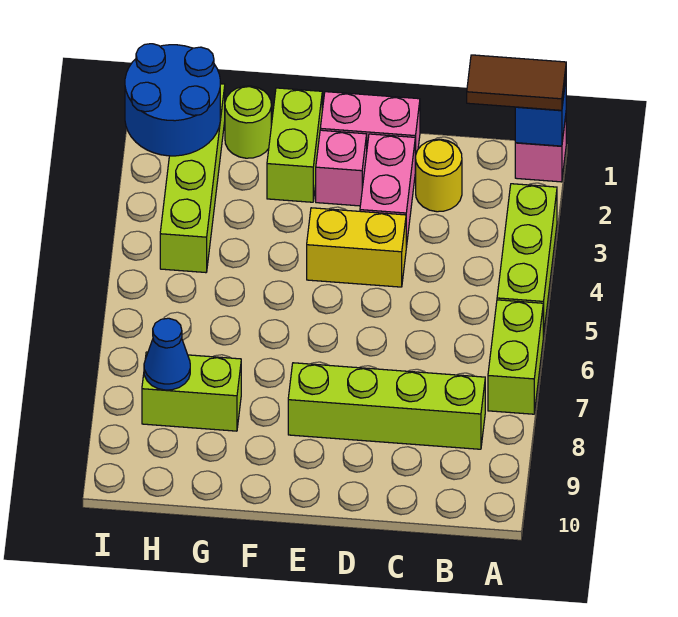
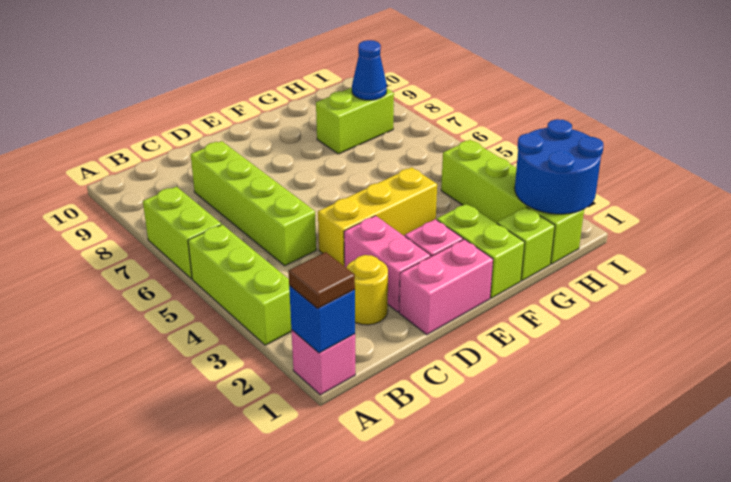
brown 1x2 tile [467,55,566,110] -> brown 1x1 tile [289,252,355,309]
lime 1x4 brick [288,363,485,449] -> lime 1x4 brick turned to [191,141,316,266]
yellow 1x2 brick [307,208,406,287] -> yellow 1x3 brick [318,167,437,266]
lime 1x1 round brick [225,86,271,158] -> lime 1x1 brick [497,207,555,281]

